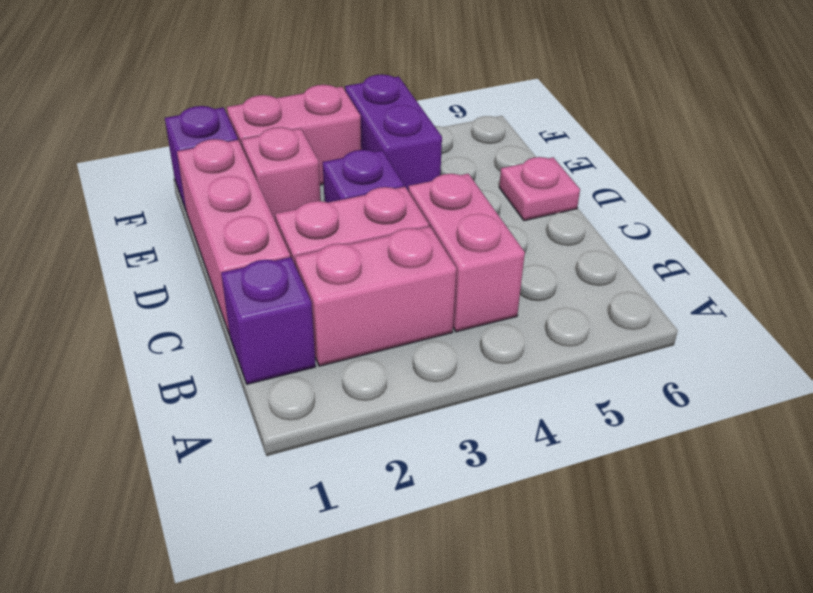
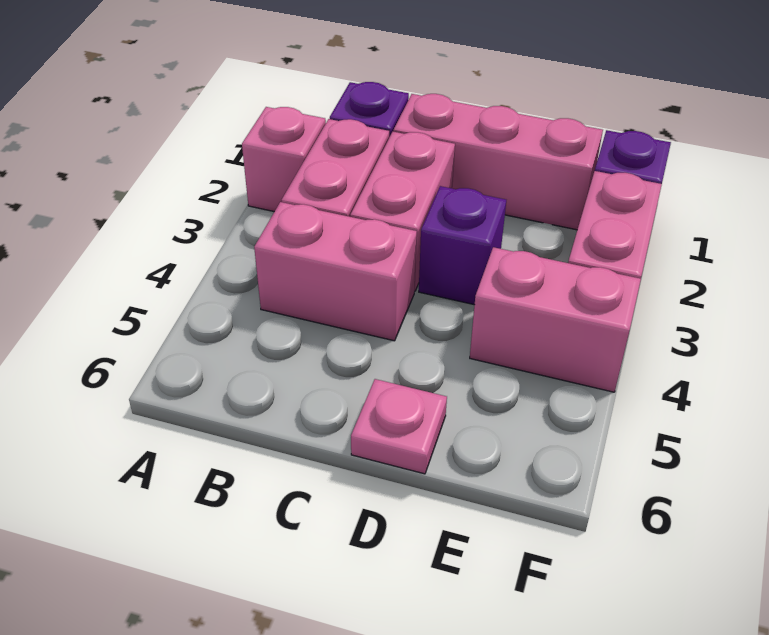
pink 1x1 brick [242,127,321,222] -> pink 1x1 brick moved to [242,107,326,212]
purple 1x2 brick [345,74,442,190] -> pink 1x2 brick [470,247,641,392]

